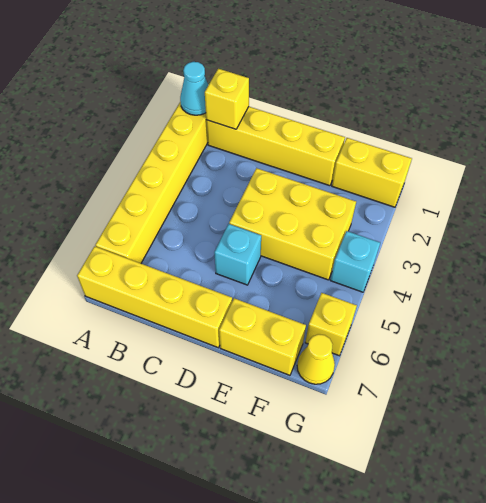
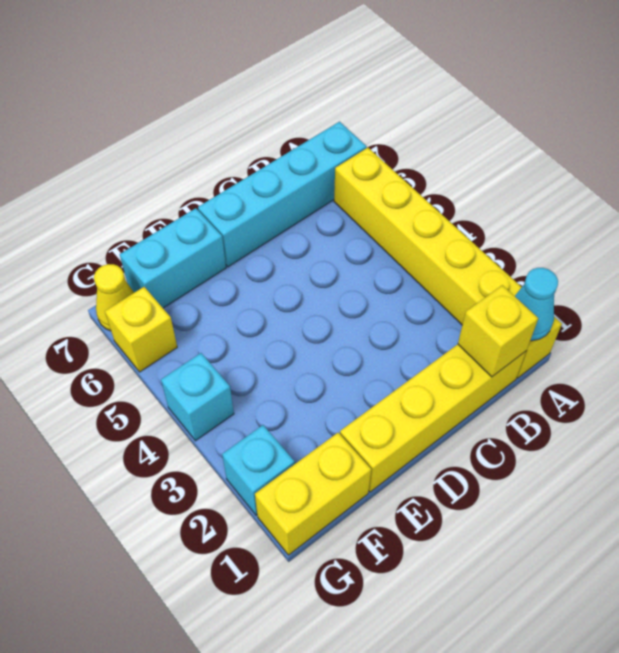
yellow 1x4 brick [77,246,232,348] -> cyan 1x4 brick [198,122,367,267]
yellow 2x3 brick [229,168,356,280] -> none
cyan 1x1 brick [214,224,261,285] -> cyan 1x1 brick moved to [222,425,295,515]
yellow 1x2 brick [219,298,306,375] -> cyan 1x2 brick [120,208,226,308]

